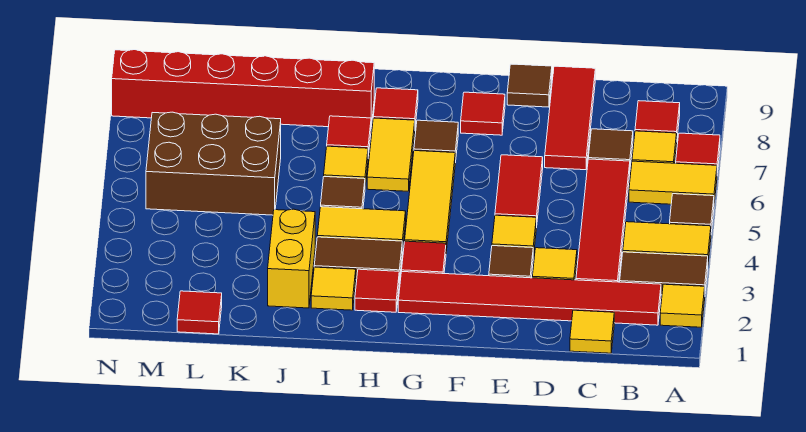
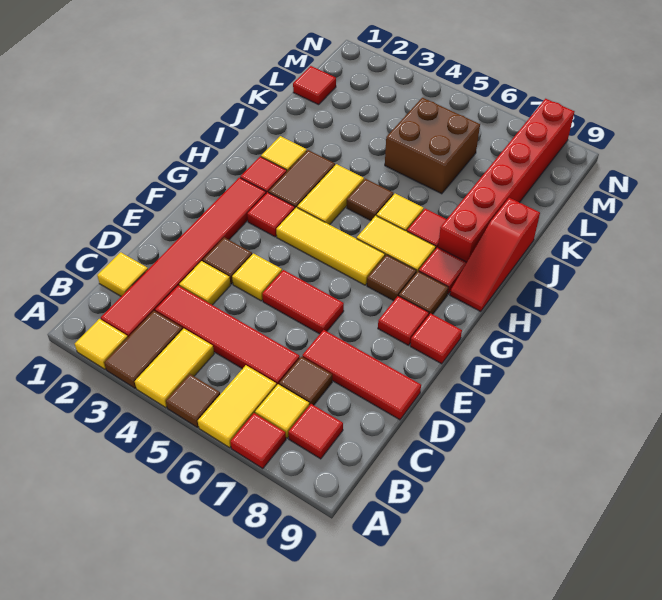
brown 1x1 tile [507,64,552,107] -> brown 1x1 tile moved to [399,271,448,314]
none -> red 1x1 tile [410,313,462,364]
none -> red 1x3 slope [450,198,540,311]
yellow 1x2 brick [268,209,315,308] -> none
brown 2x3 brick [146,112,281,215] -> brown 2x2 brick [385,98,480,194]

